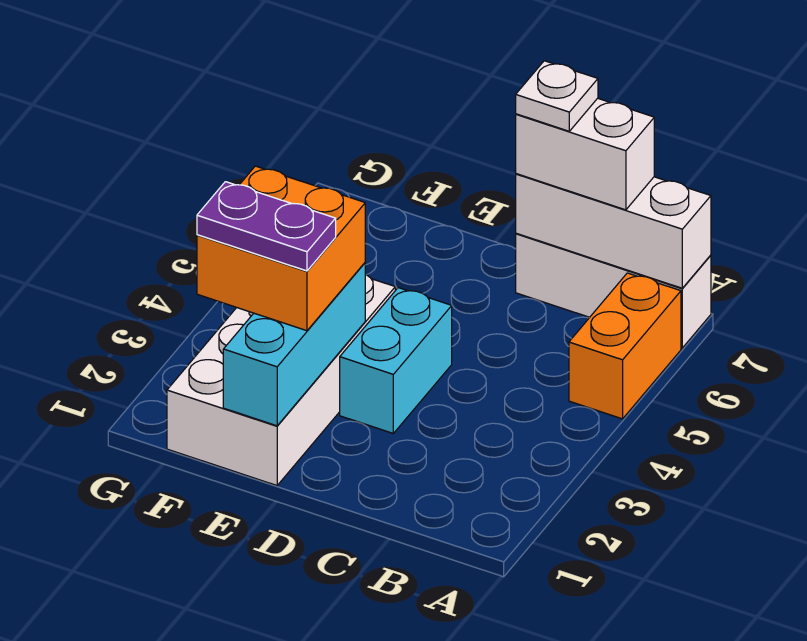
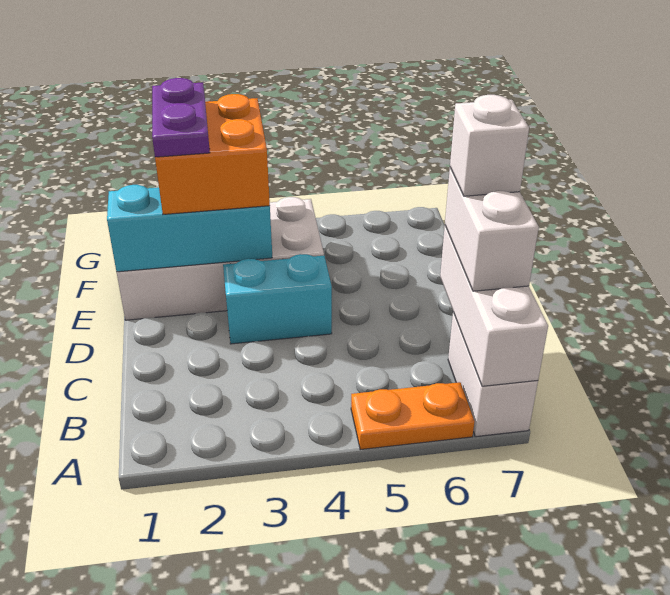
orange 1x2 brick [569,273,681,419] -> orange 1x2 plate [351,382,475,450]
white 1x3 brick [516,233,711,348] -> white 1x2 brick [448,312,538,437]
white 1x1 plate [516,61,598,131] -> white 1x1 brick [450,95,529,196]

